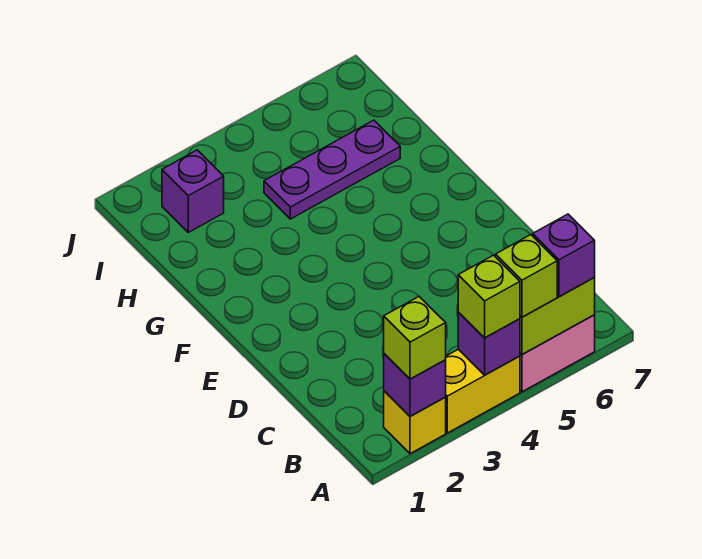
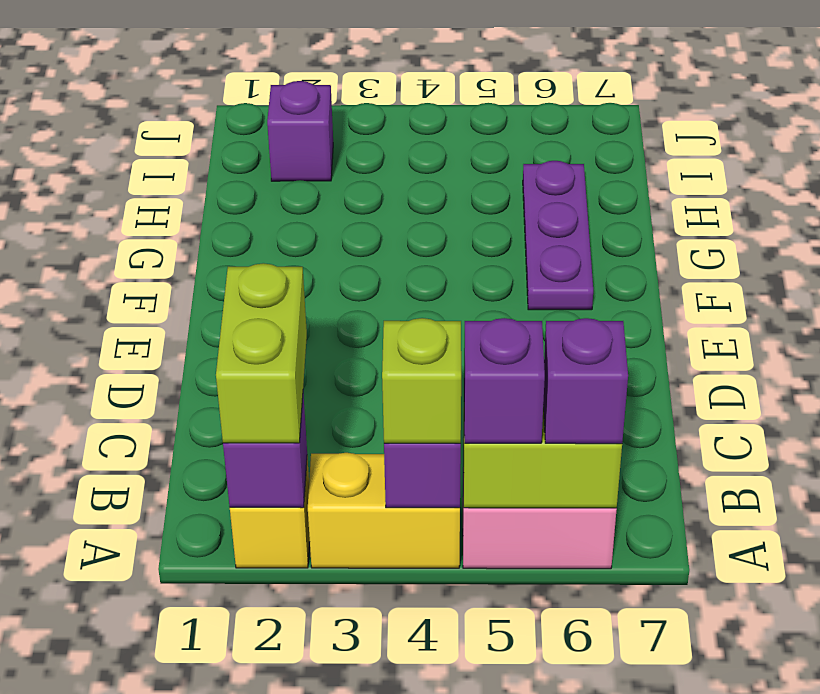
lime 1x1 brick [384,297,446,379] -> lime 1x2 brick [216,263,307,443]
lime 1x1 brick [495,235,557,317] -> purple 1x1 brick [464,318,545,443]
purple 1x3 plate [264,120,400,219] -> purple 1x3 plate turned to [523,161,593,310]

